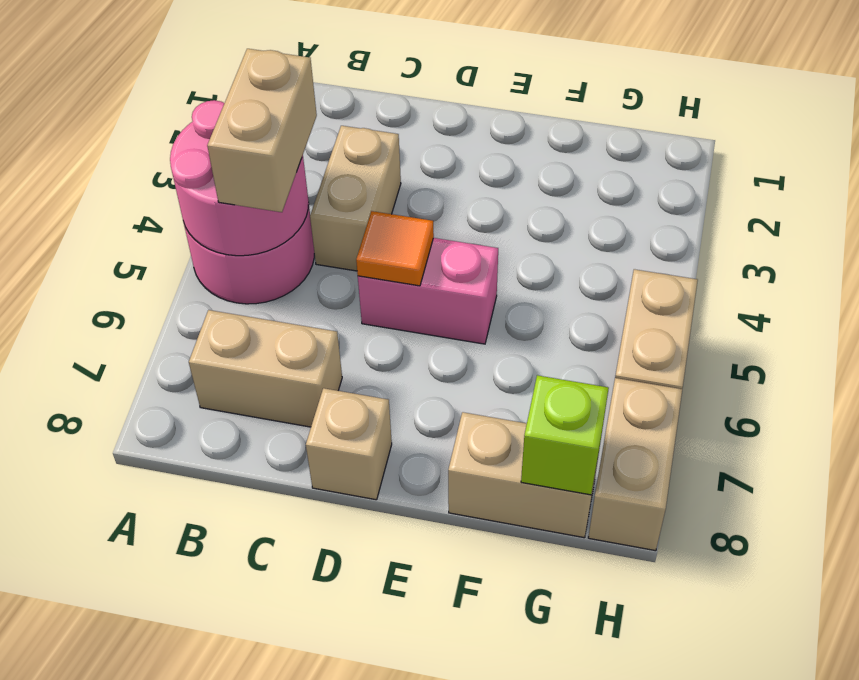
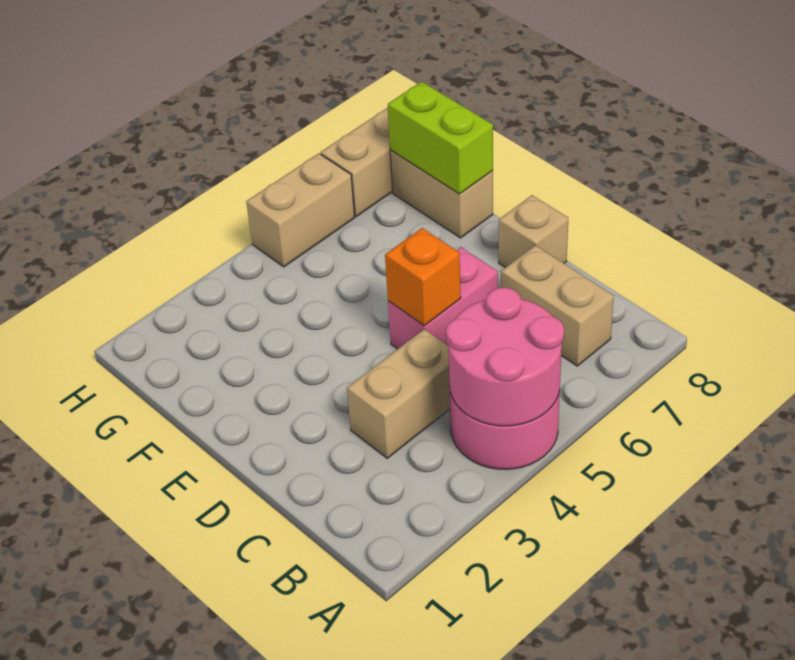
tan 1x2 brick [207,49,317,212] -> none
pink 1x2 brick [358,238,498,344] -> pink 1x2 brick turned to [388,247,498,349]
orange 1x1 tile [356,211,434,286] -> orange 1x1 brick [385,228,461,325]
lime 1x1 brick [521,375,609,495] -> lime 1x2 brick [388,82,493,194]

